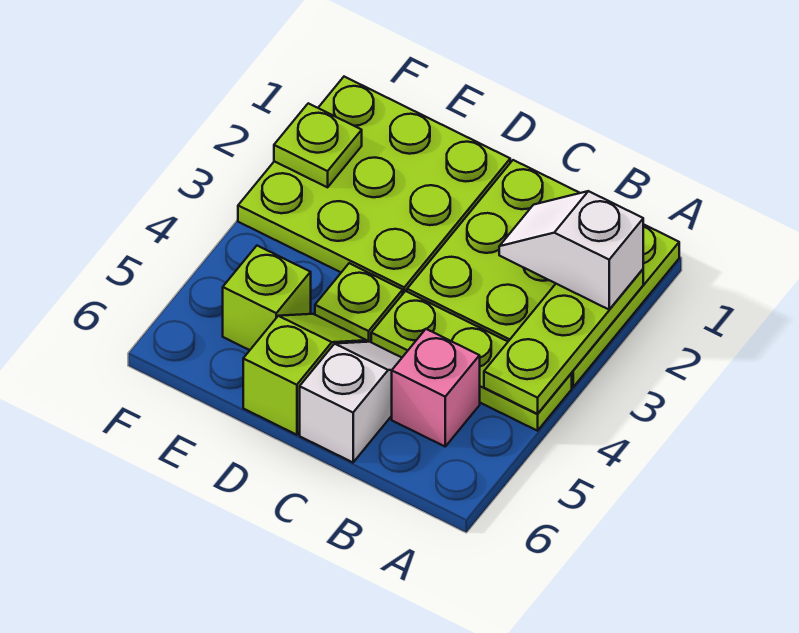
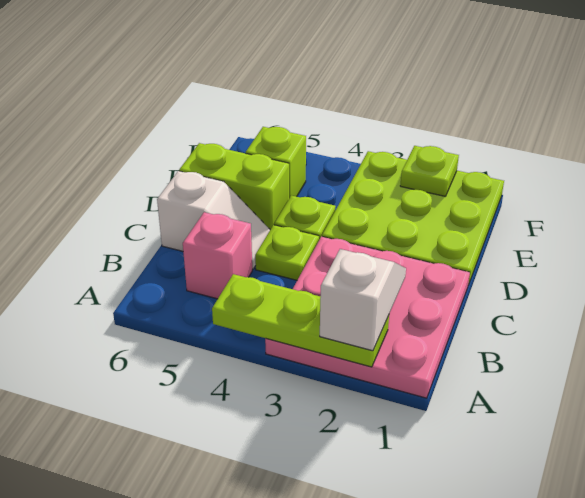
lime 3x3 plate [407,160,679,387] -> pink 3x3 plate [265,237,470,398]
lime 1x3 plate [371,291,572,431] -> lime 1x1 plate [255,225,319,280]
lime 1x2 slope [243,314,367,435] -> lime 1x2 brick [179,143,289,230]

